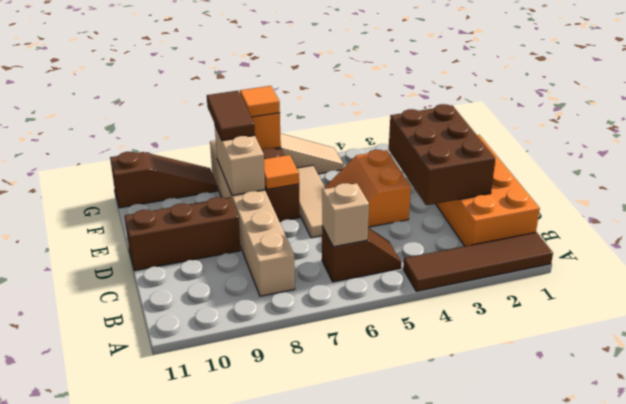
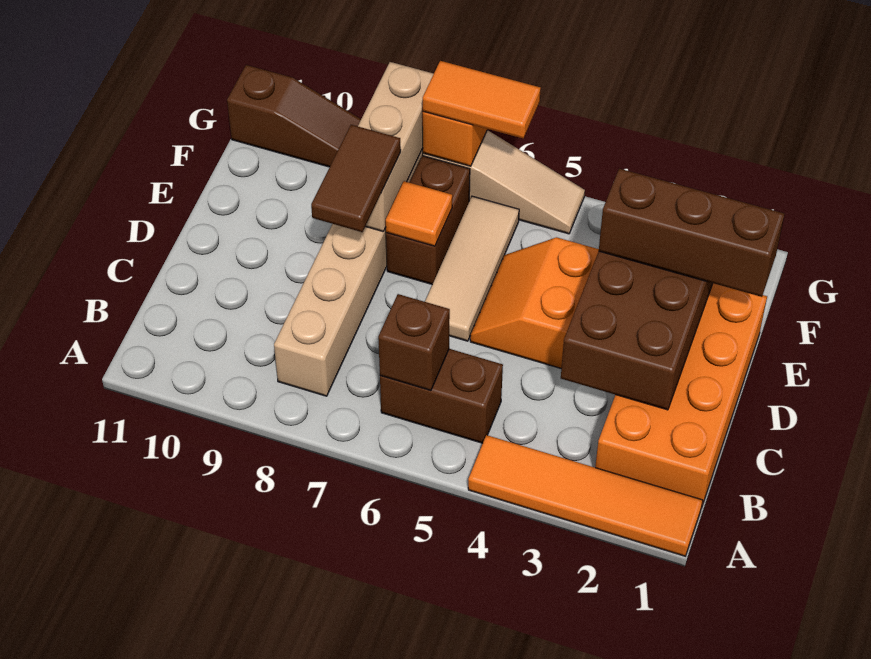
brown 1x4 tile [403,232,553,291] -> orange 1x4 tile [468,435,703,556]
brown 1x2 slope [322,226,401,282] -> brown 1x2 brick [380,349,503,443]
tan 1x1 brick [322,183,369,247] -> brown 1x1 brick [378,294,450,391]
brown 1x3 brick [125,197,240,271] -> brown 1x3 brick moved to [599,169,784,297]
tan 1x2 brick [215,126,265,195] -> tan 1x3 brick [358,62,434,232]
brown 1x2 tile [207,91,255,141] -> brown 1x2 tile moved to [311,125,401,232]
orange 1x1 tile [240,86,280,117] -> orange 1x2 tile [423,61,541,138]

